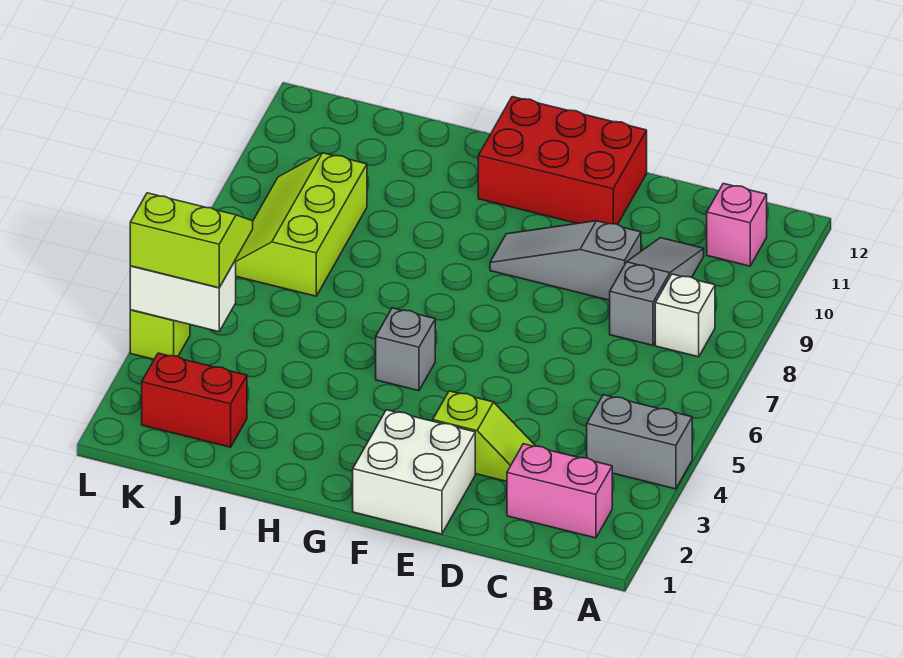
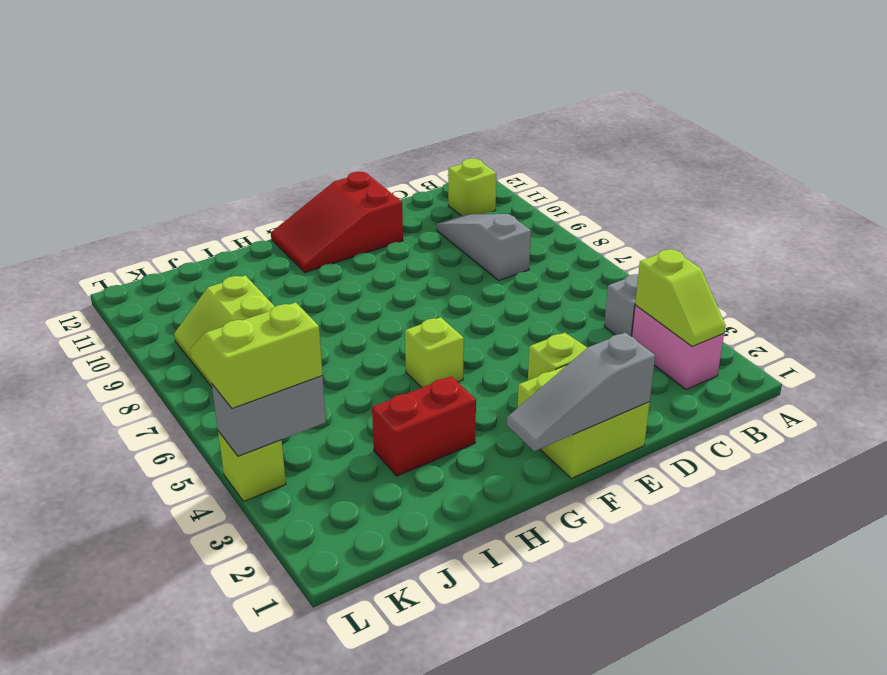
pink 1x2 brick [507,444,612,538] -> pink 1x2 brick turned to [632,305,724,389]
none -> lime 1x2 slope [635,249,725,346]
white 1x1 brick [655,274,715,357] -> none
pink 1x1 brick [707,183,767,266] -> lime 1x1 brick [448,158,497,216]
grey 1x3 slope [490,221,641,300] -> grey 1x3 slope moved to [507,333,655,451]
white 2x2 brick [353,410,475,534] -> lime 2x2 brick [518,365,650,478]
red 2x3 brick [478,97,647,225] -> red 2x3 slope [271,172,403,272]
grey 1x1 brick [376,308,435,391] -> lime 1x1 brick [405,317,464,388]
red 1x2 brick [142,353,247,447] -> red 1x2 brick moved to [372,376,476,476]
white 1x2 brick [130,260,236,332] -> grey 1x2 brick [212,376,326,456]

